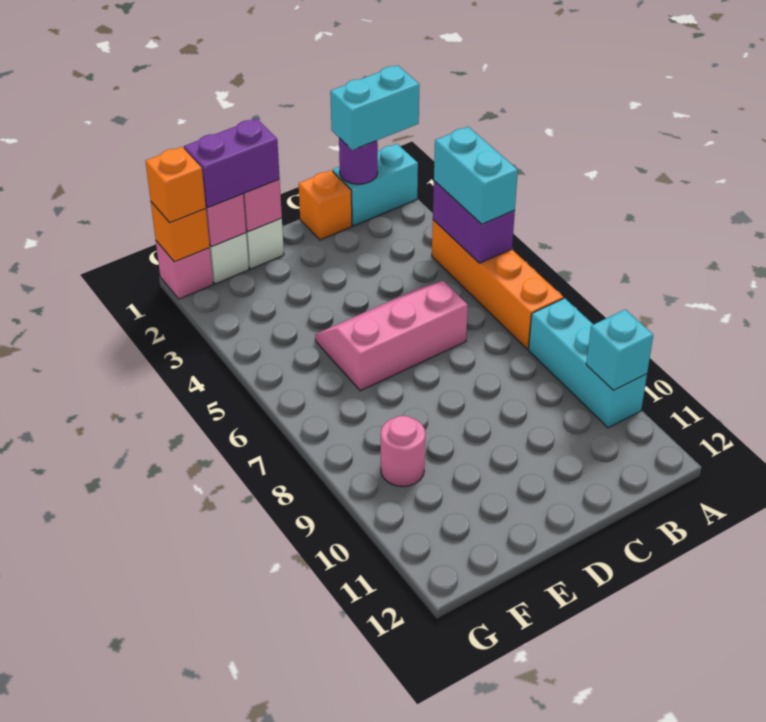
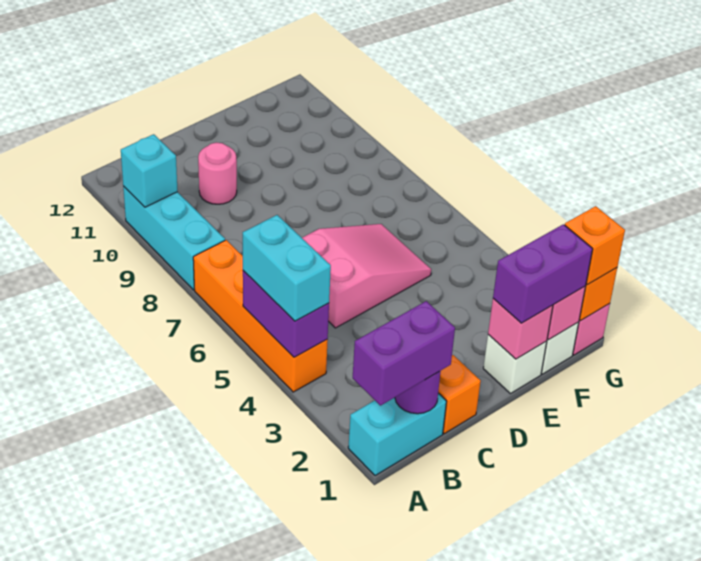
cyan 1x2 brick [330,65,419,150] -> purple 1x2 brick [353,301,455,406]
pink 2x3 slope [315,281,468,391] -> pink 2x3 slope turned to [302,224,431,328]
pink 1x1 round brick [381,416,425,486] -> pink 1x1 round brick moved to [198,143,237,204]

